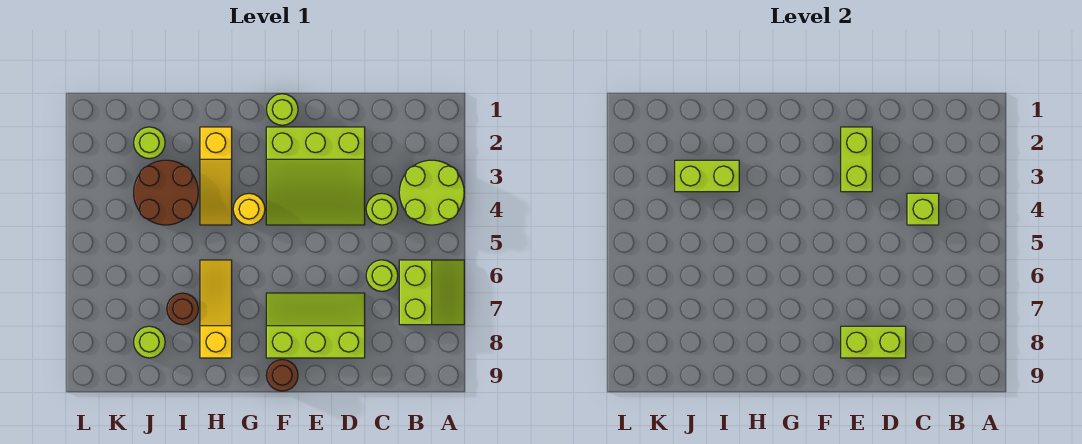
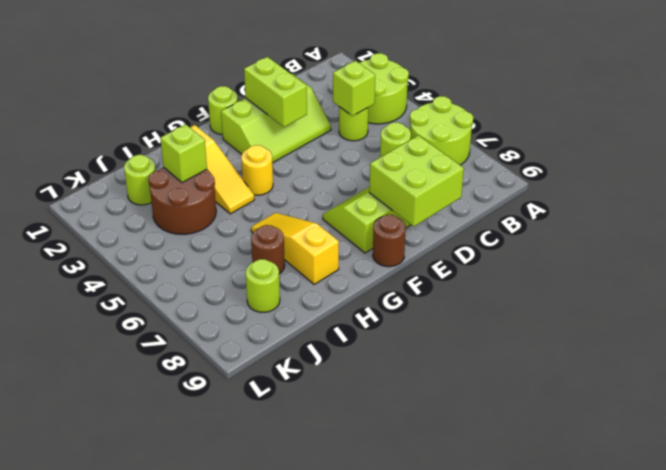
lime 2x2 slope [399,260,464,325] -> lime 2x2 round brick [410,96,473,165]
lime 3x3 slope [266,127,365,225] -> lime 2x3 slope [221,74,331,163]
lime 1x2 brick [841,326,906,358] -> lime 2x2 brick [369,135,464,226]
lime 1x2 brick [675,160,739,192] -> lime 1x1 brick [160,124,207,183]

